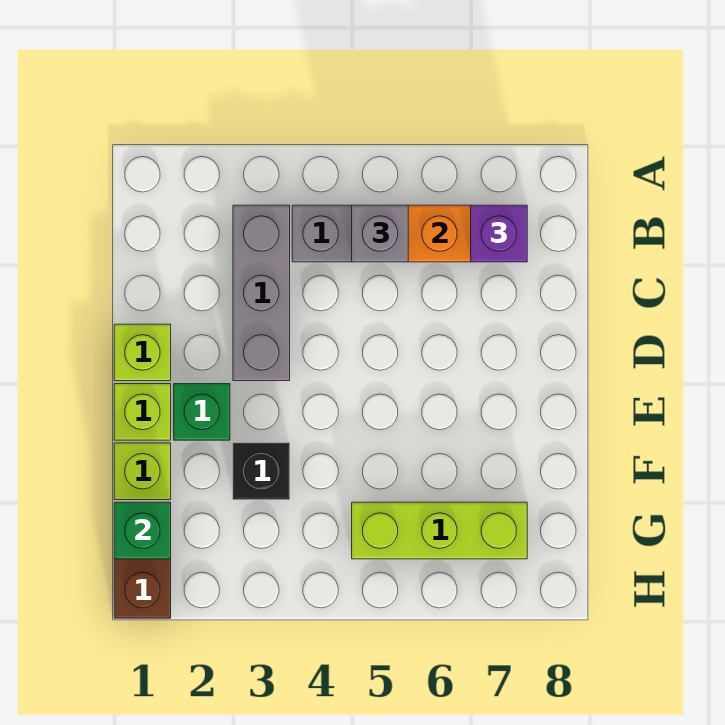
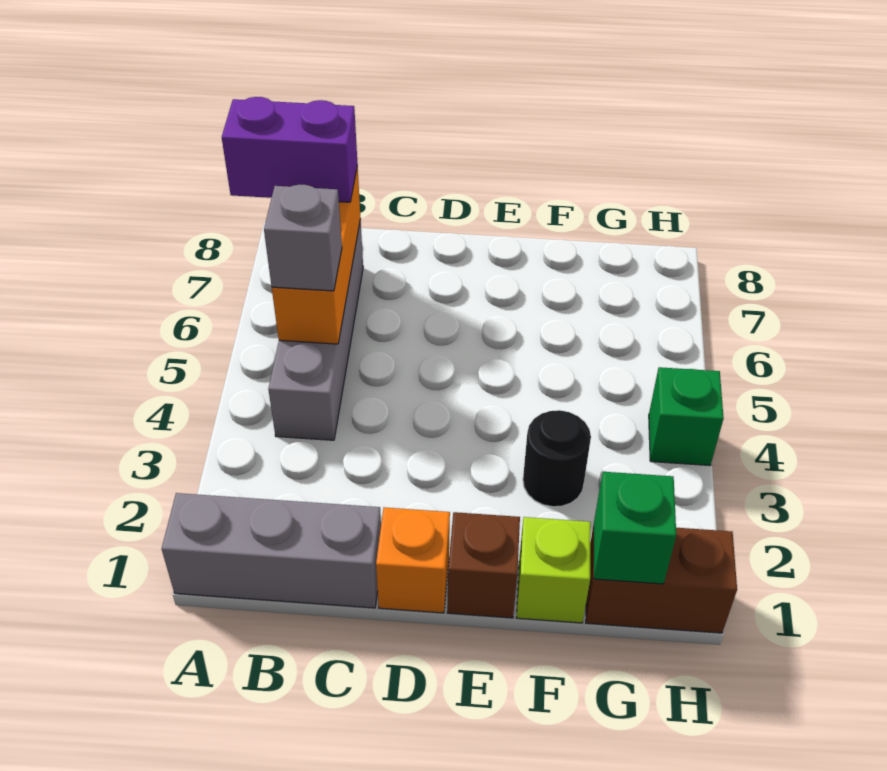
grey 1x3 brick [233,205,290,381] -> grey 1x3 brick moved to [162,493,381,608]
purple 1x1 brick [471,205,527,262] -> purple 1x2 brick [222,97,358,202]
lime 1x1 brick [114,324,171,381] -> orange 1x1 brick [376,507,450,613]
lime 1x1 brick [114,384,171,440] -> brown 1x1 brick [447,512,520,618]
green 1x1 brick [174,384,230,440] -> green 1x1 brick moved to [649,367,724,465]
black 1x1 brick [233,443,290,500] -> black 1x1 round brick [523,410,591,507]
lime 1x3 brick [352,502,527,559] -> none

